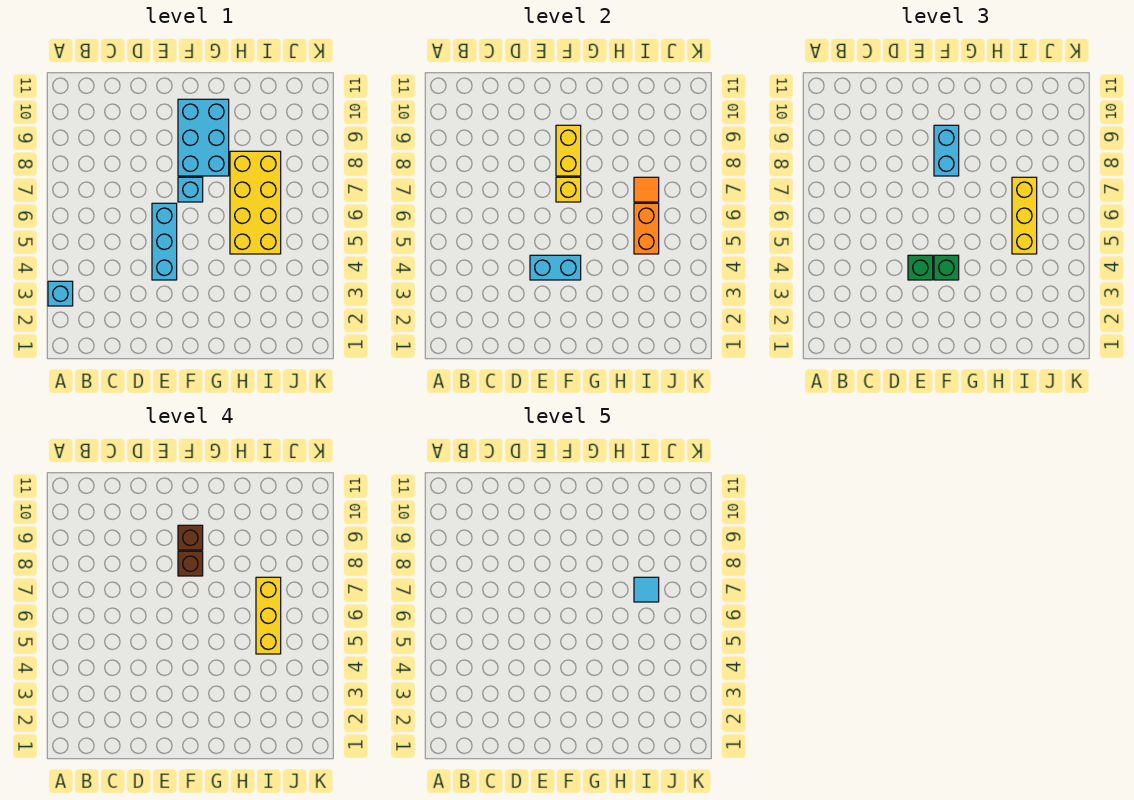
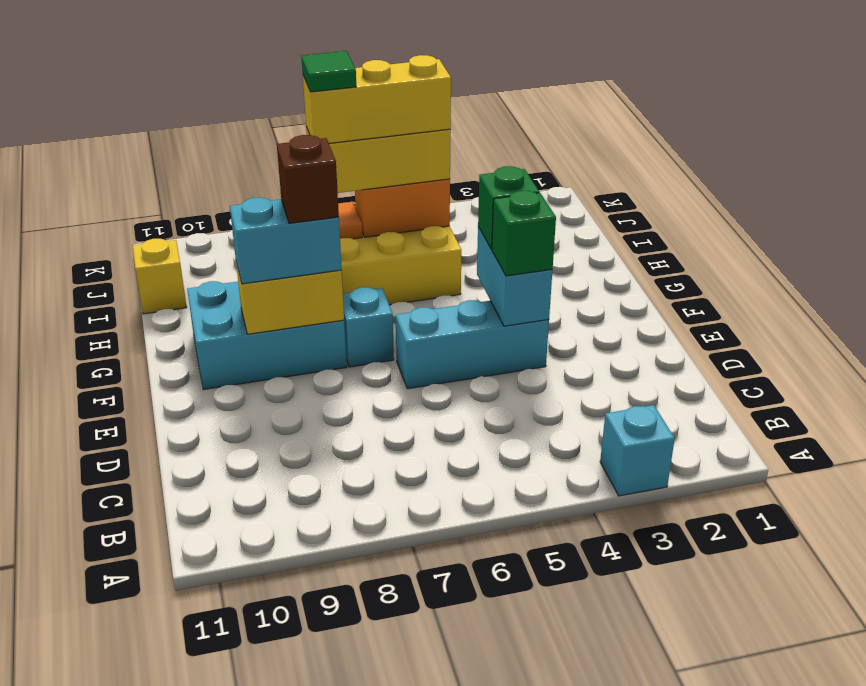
yellow 1x1 brick [556,177,581,202] -> yellow 1x1 brick moved to [133,239,187,314]
brown 1x1 brick [178,525,203,550] -> none
cyan 1x1 tile [634,577,659,602] -> green 1x1 tile [301,51,356,92]

